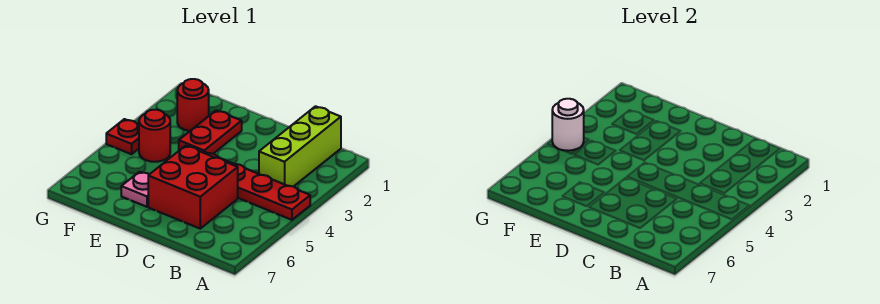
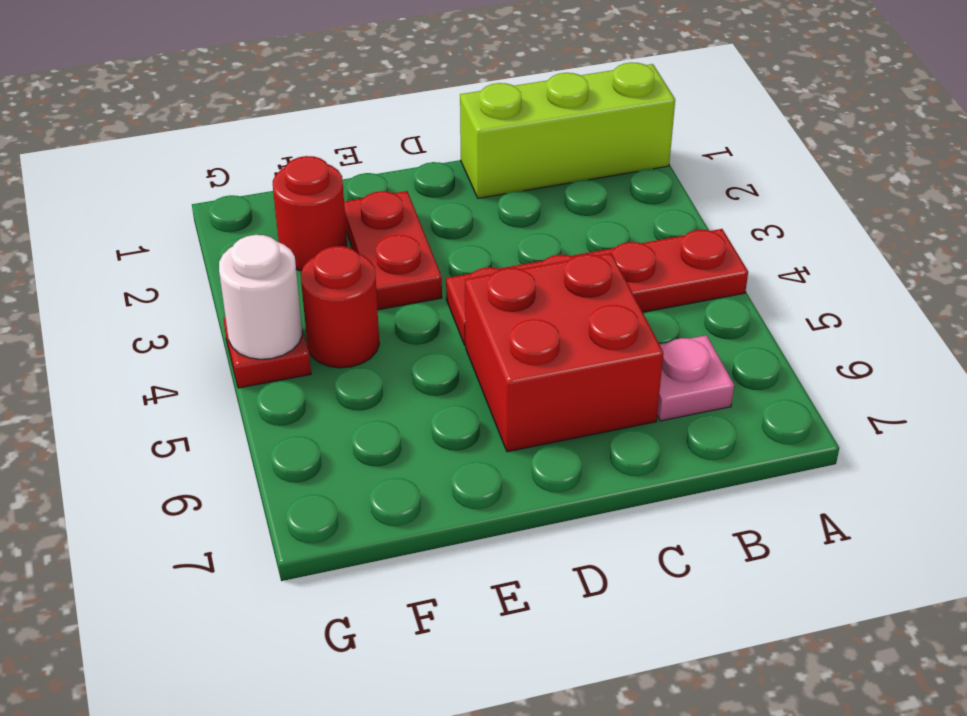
lime 1x3 brick [259,106,341,187] -> lime 1x3 brick turned to [460,63,675,198]
pink 1x1 plate [121,172,149,207] -> pink 1x1 plate moved to [657,335,734,421]

